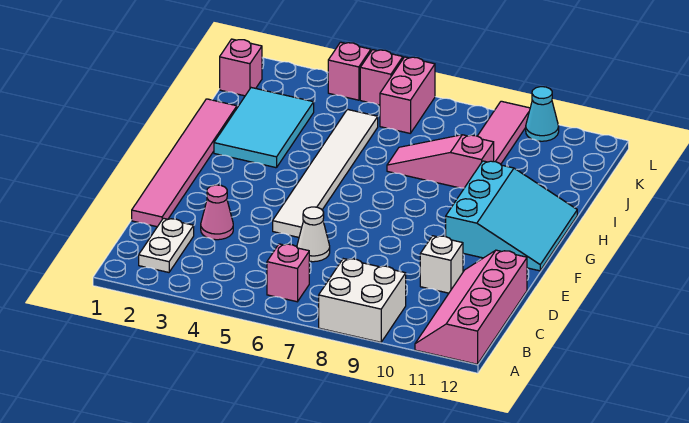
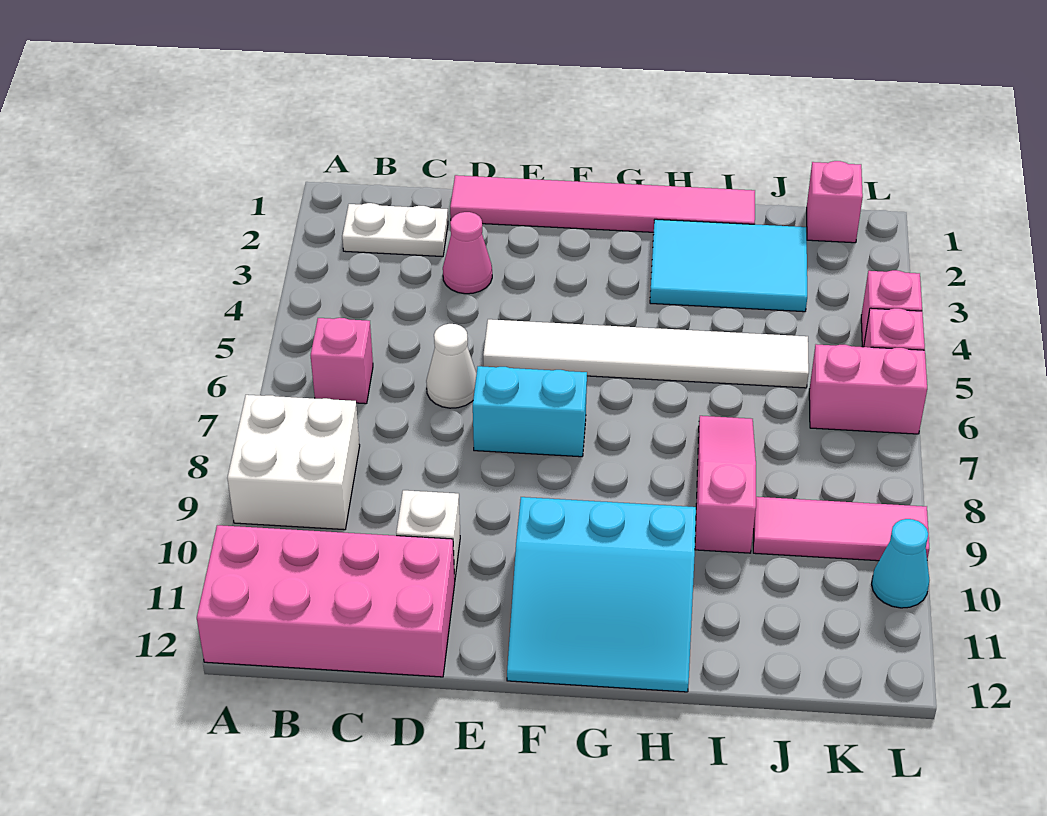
pink 2x4 slope [415,250,527,364] -> pink 2x4 brick [197,525,455,677]
none -> cyan 1x2 brick [473,366,587,457]

